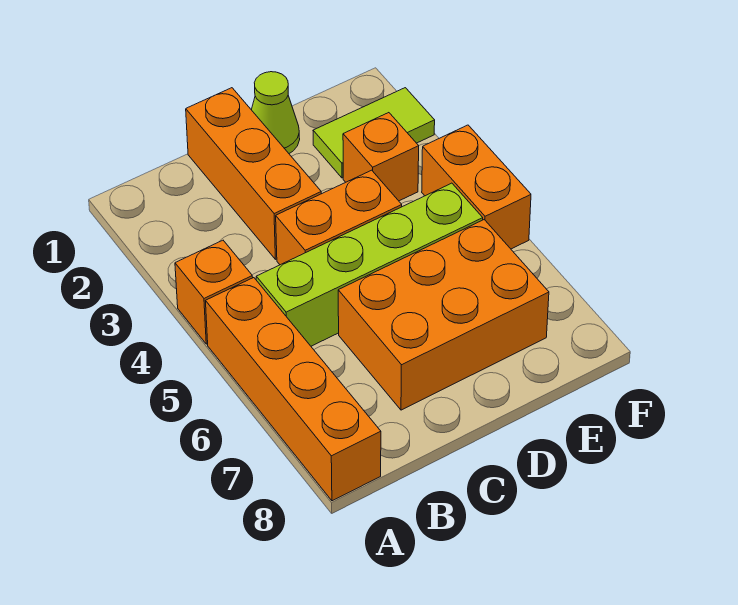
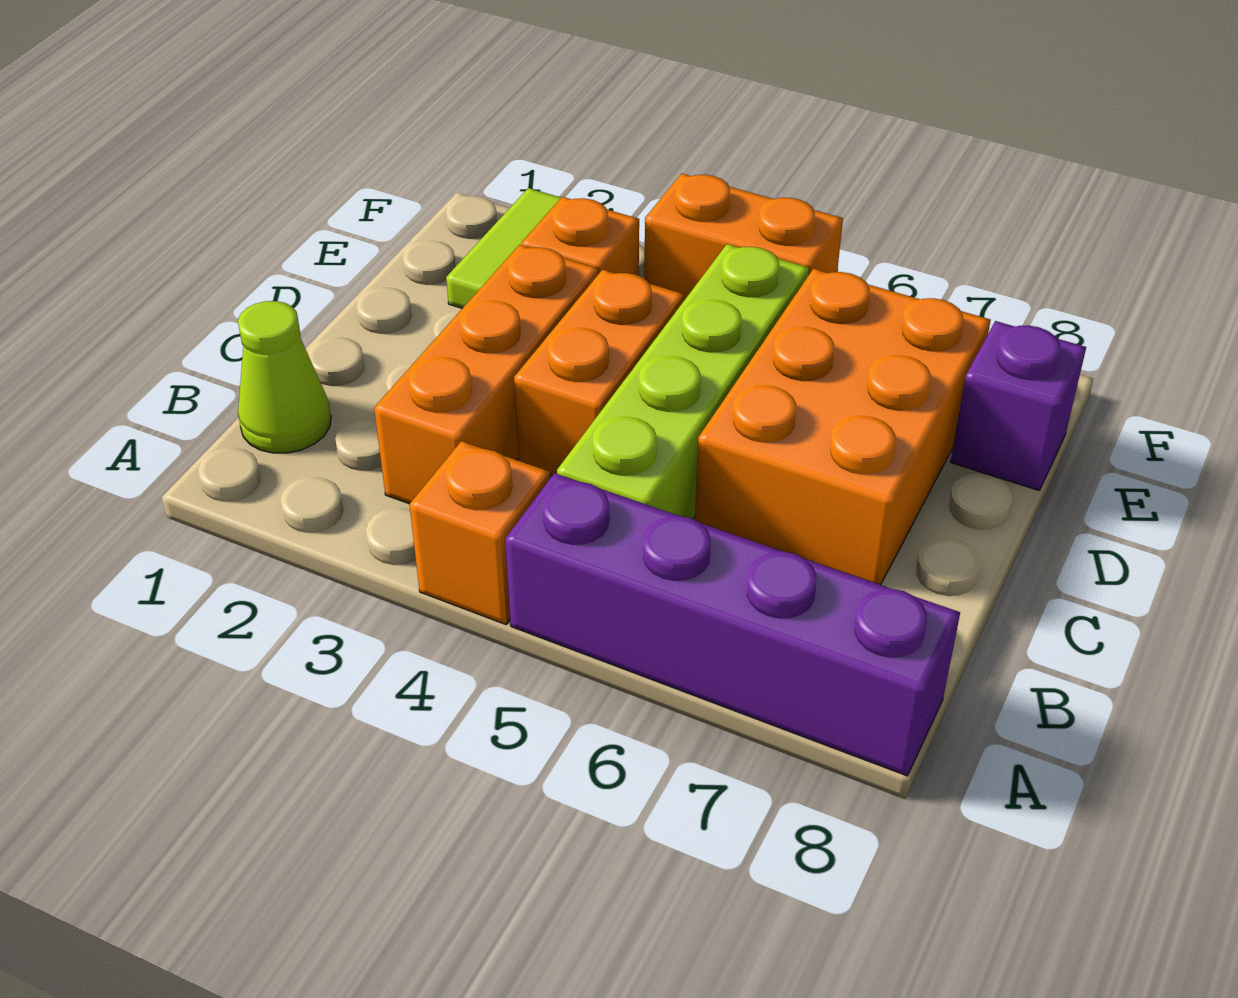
orange 1x4 brick [206,278,381,501] -> purple 1x4 brick [505,473,960,776]
orange 1x3 brick [186,88,321,259] -> orange 1x3 brick turned to [374,245,598,504]
lime 1x1 cone [252,72,300,153] -> lime 1x1 cone moved to [238,301,331,453]
none -> purple 1x1 brick [950,321,1086,490]

